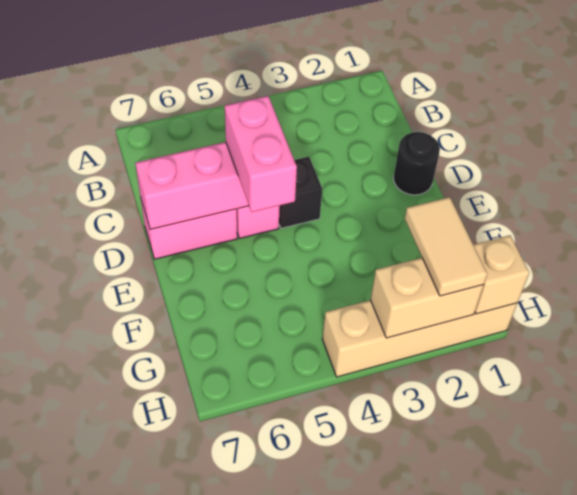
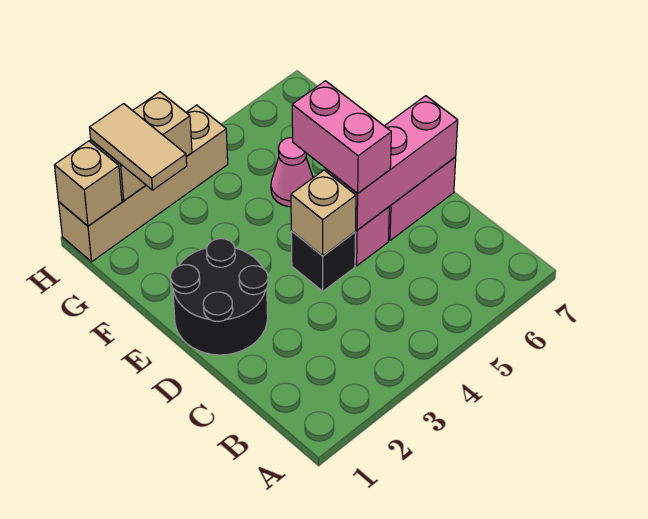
black 1x1 round brick [393,132,440,195] -> black 2x2 round brick [171,239,268,355]
none -> tan 1x1 brick [291,170,356,256]
none -> pink 1x1 cone [271,137,313,207]

